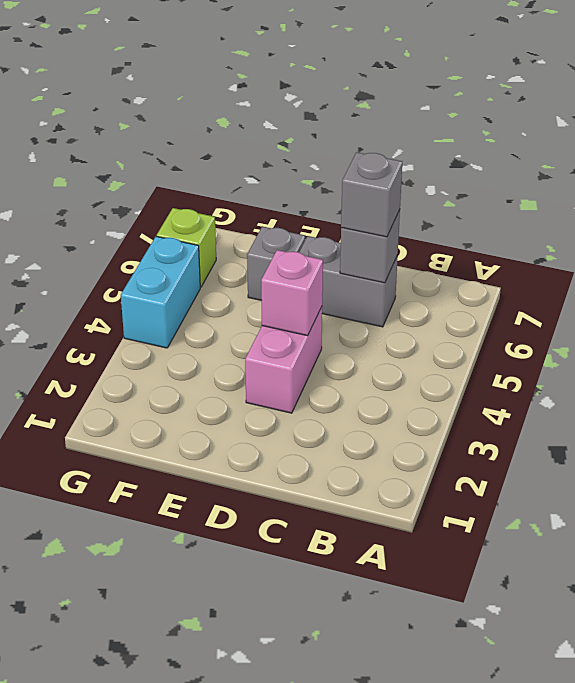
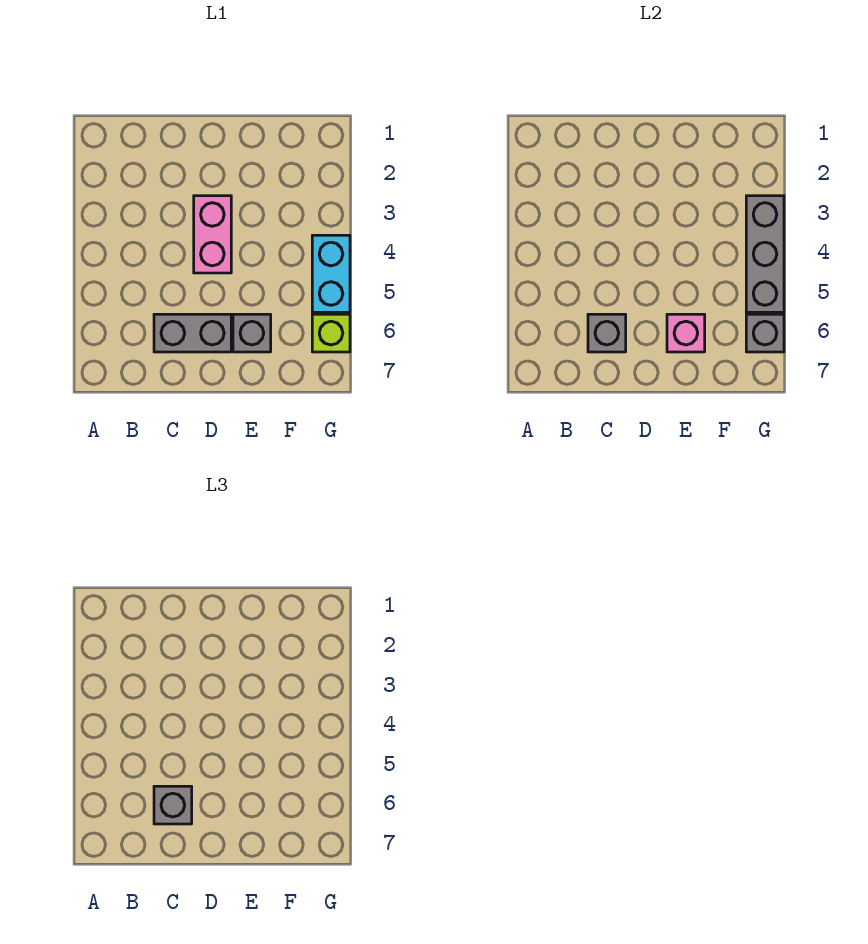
pink 1x1 brick [261,250,323,336] -> pink 1x1 brick moved to [667,314,705,352]
none -> grey 1x3 brick [746,196,784,312]
none -> grey 1x1 brick [746,314,784,352]

